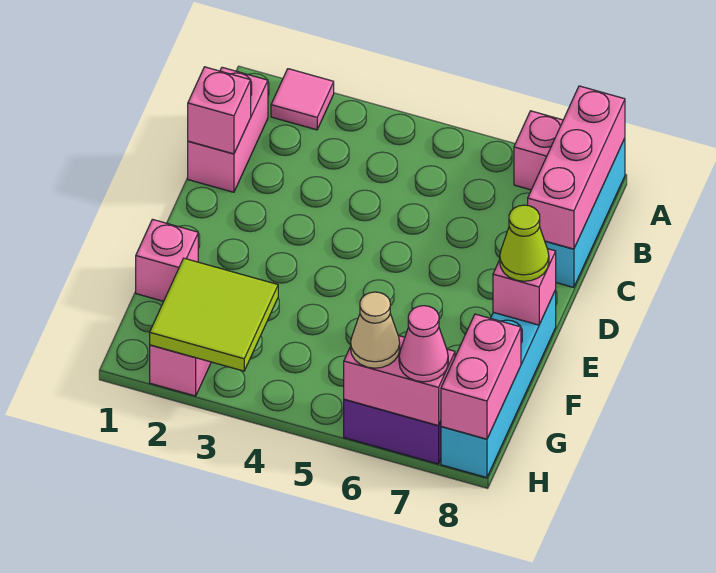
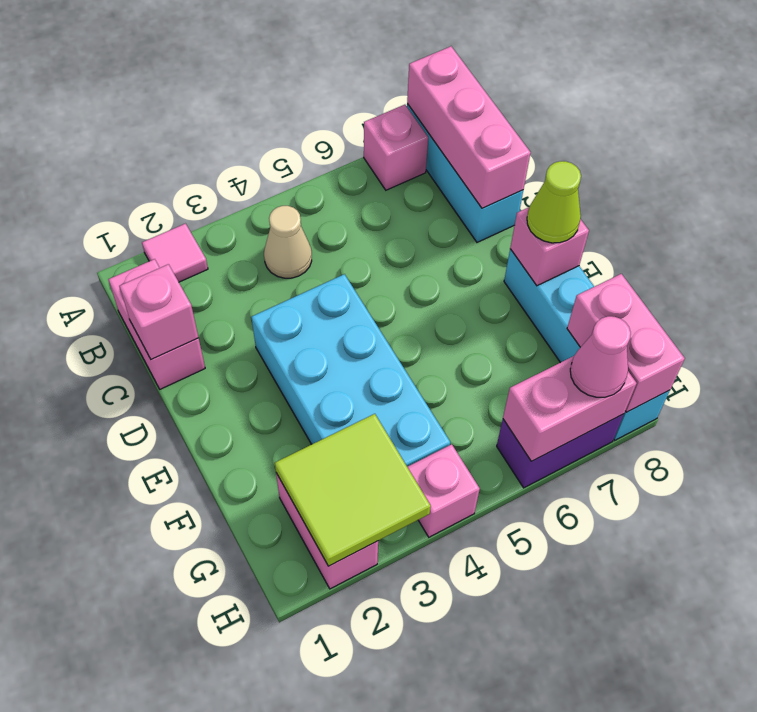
none -> cyan 2x4 brick [251,274,450,467]
pink 1x1 brick [136,219,198,301] -> pink 1x1 brick moved to [408,444,480,537]
tan 1x1 cone [351,292,400,368] -> tan 1x1 cone moved to [264,206,312,278]

